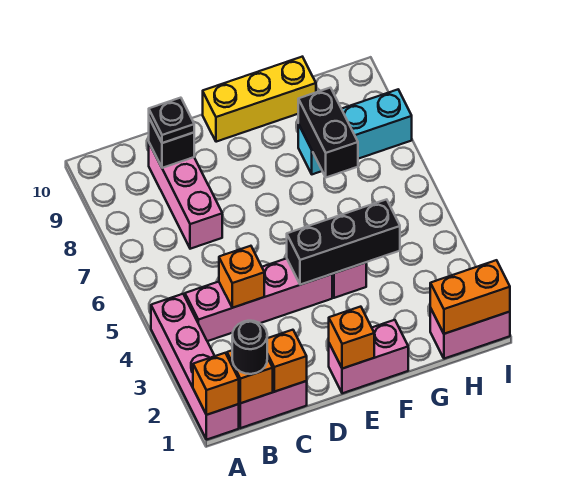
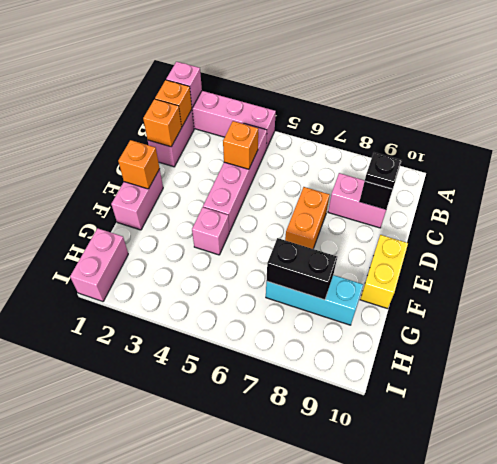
orange 1x1 brick [193,353,239,415] -> pink 1x1 brick [166,62,202,108]
black 1x1 round brick [232,321,267,374] -> none
pink 1x3 brick [149,143,222,249] -> pink 1x2 brick [328,173,386,228]
black 1x3 brick [287,199,400,285] -> none
yellow 1x3 brick [203,57,316,142] -> yellow 1x2 brick [360,235,408,309]
cyan 1x3 brick [298,90,412,174] -> cyan 1x3 brick turned to [266,275,363,325]
orange 1x2 brick [430,260,510,334] -> orange 1x2 brick moved to [285,187,329,249]

